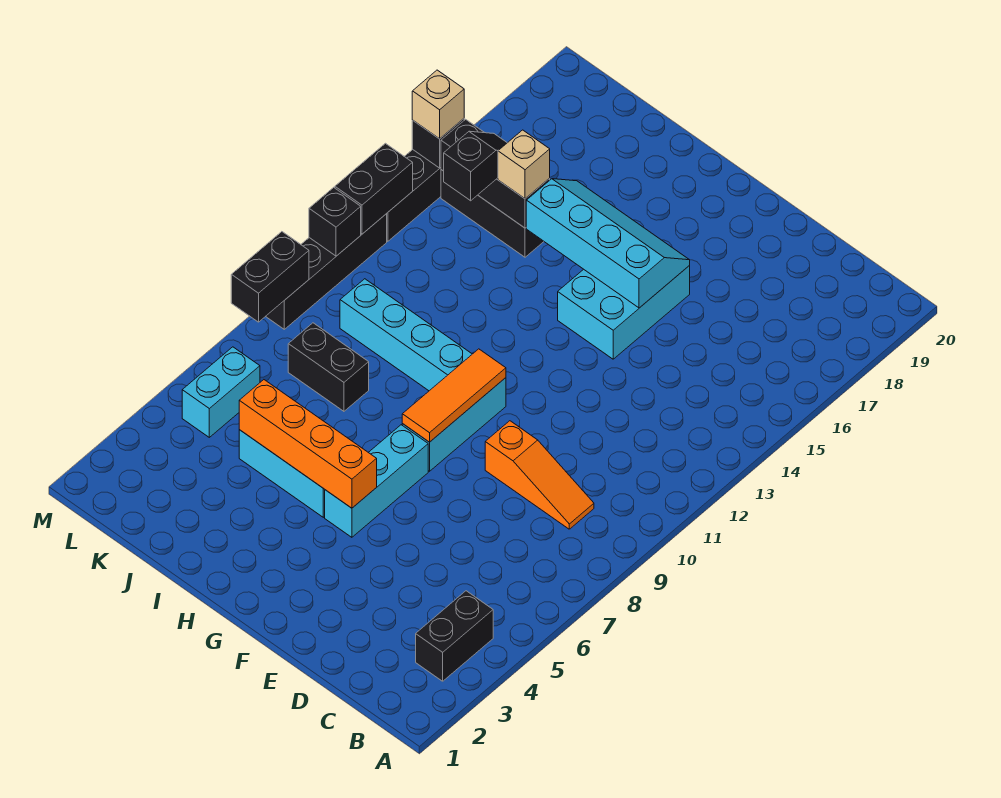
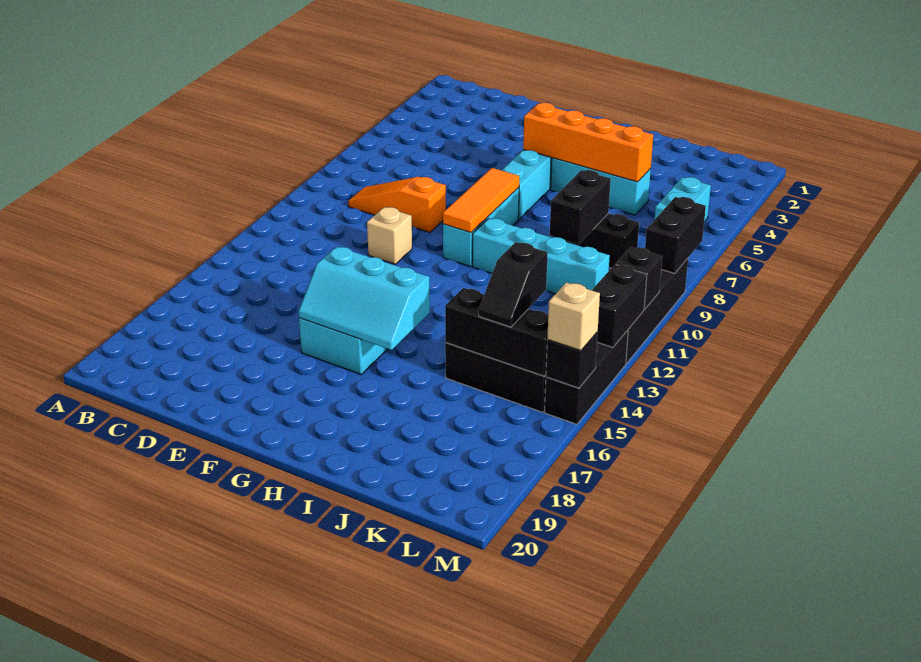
black 1x2 brick [416,591,493,681] -> black 1x2 brick moved to [550,170,611,244]
cyan 2x4 slope [526,179,690,308] -> cyan 2x3 slope [299,247,430,350]
tan 1x1 brick [498,130,550,199] -> tan 1x1 brick moved to [367,207,412,264]

